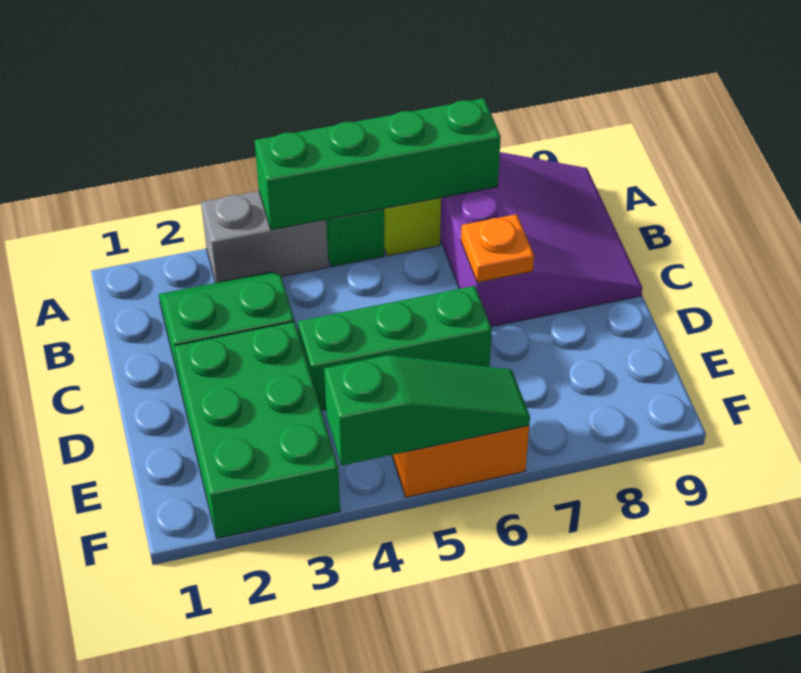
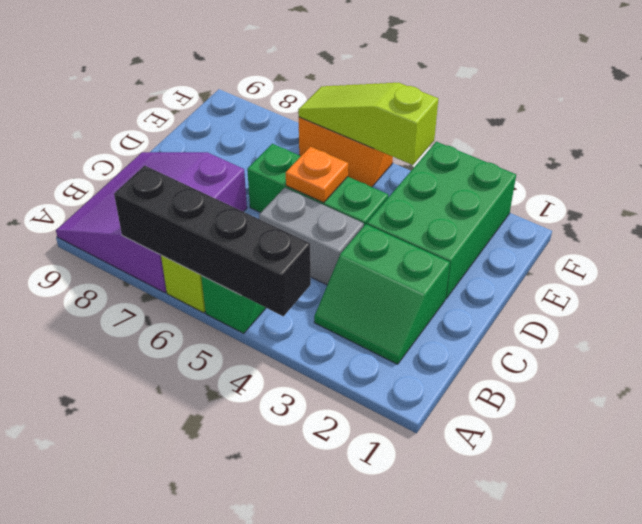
grey 1x2 brick [201,191,328,283] -> grey 1x2 brick moved to [259,188,364,285]
green 1x4 brick [255,98,501,230] -> black 1x4 brick [114,165,311,316]
orange 1x1 plate [461,214,534,282] -> orange 1x1 plate moved to [286,147,348,203]
green 1x3 slope [324,355,530,466] -> lime 1x3 slope [298,83,438,165]

